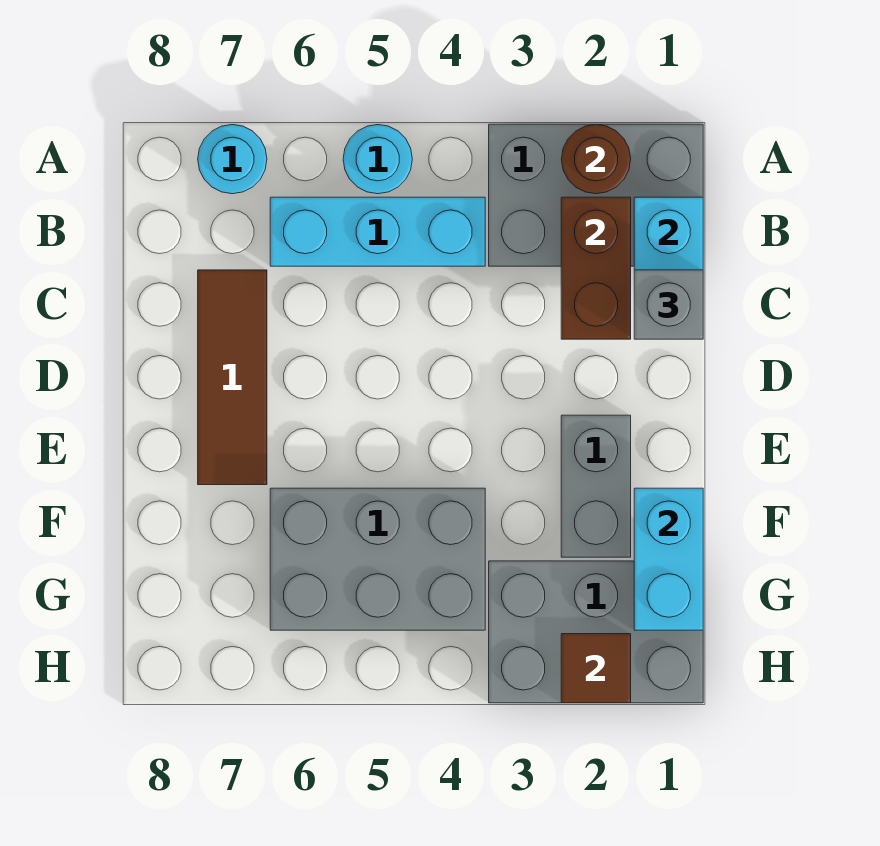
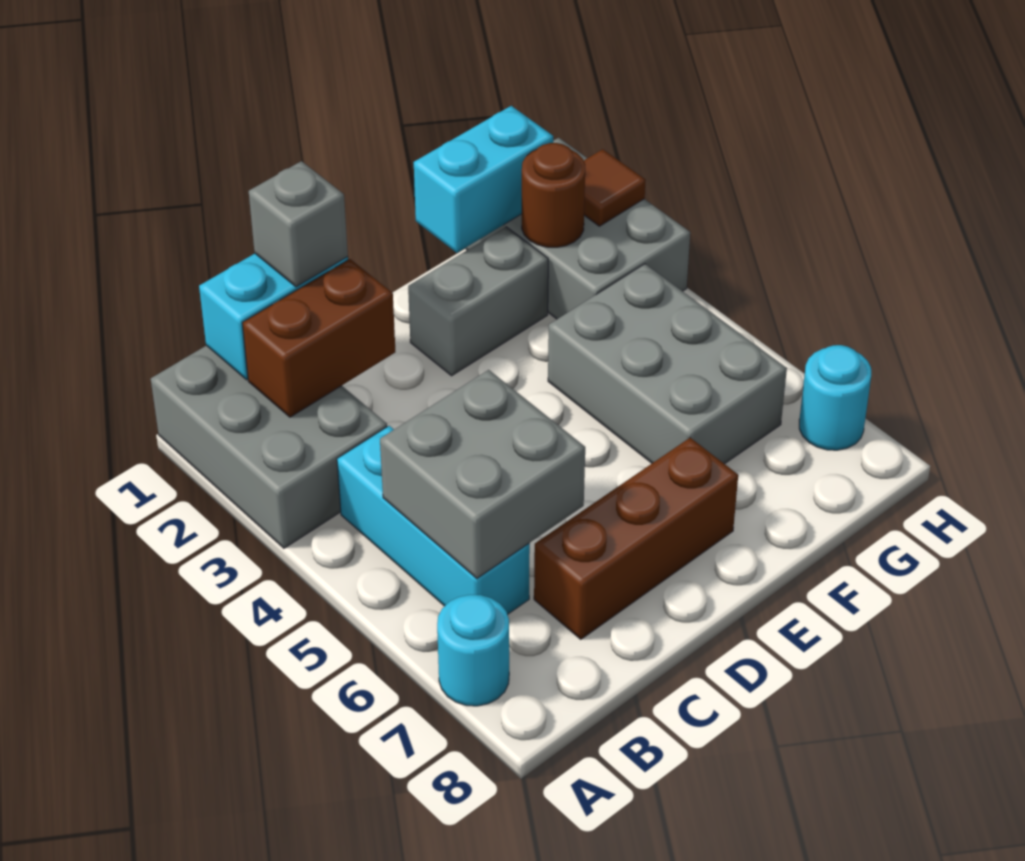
brown 1x1 round brick [561,125,631,194] -> brown 1x1 round brick moved to [522,143,585,247]
cyan 1x1 round brick [343,125,412,194] -> cyan 1x1 round brick moved to [799,345,871,450]
none -> grey 2x2 brick [380,370,585,579]
brown 1x3 tile [198,270,267,485] -> brown 1x3 brick [534,438,738,639]

